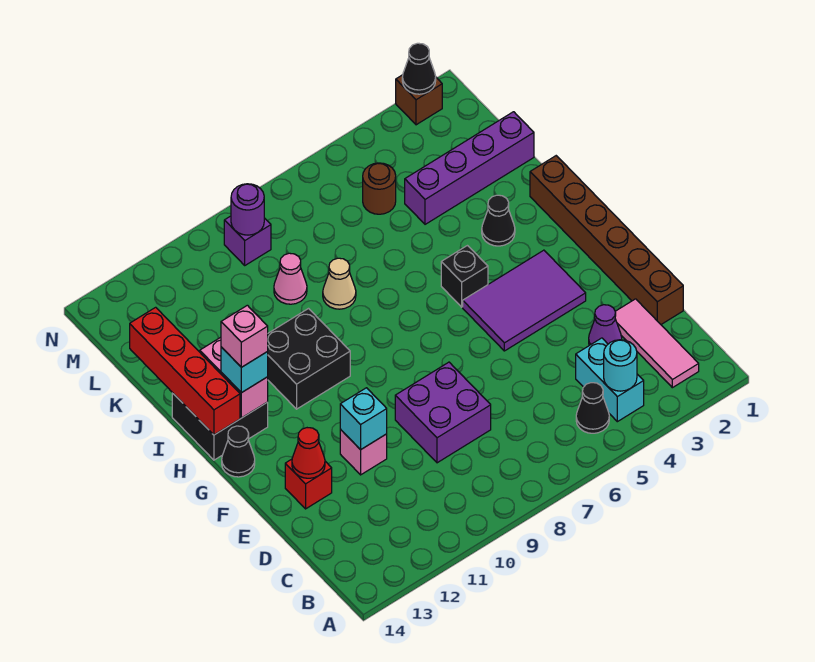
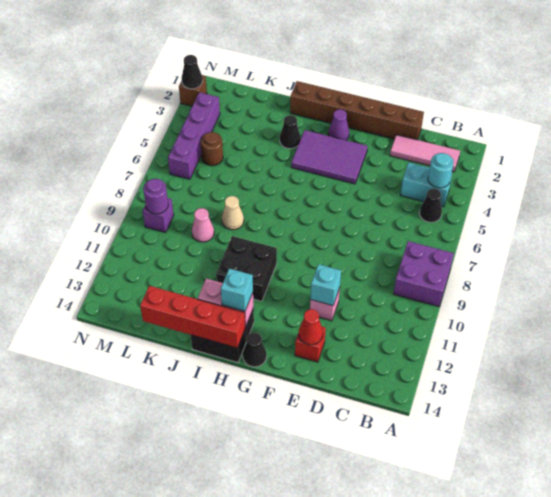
purple 1x1 cone [589,305,622,345] -> purple 1x1 cone moved to [328,109,349,140]
purple 2x2 brick [395,362,491,463] -> purple 2x2 brick moved to [394,241,454,307]
purple 2x3 tile [463,250,586,351] -> purple 2x3 tile turned to [291,130,368,184]
black 1x1 brick [441,246,488,307] -> none
pink 1x1 brick [221,305,268,367] -> none
purple 1x4 brick [405,112,534,224] -> purple 1x4 brick moved to [168,92,220,179]

